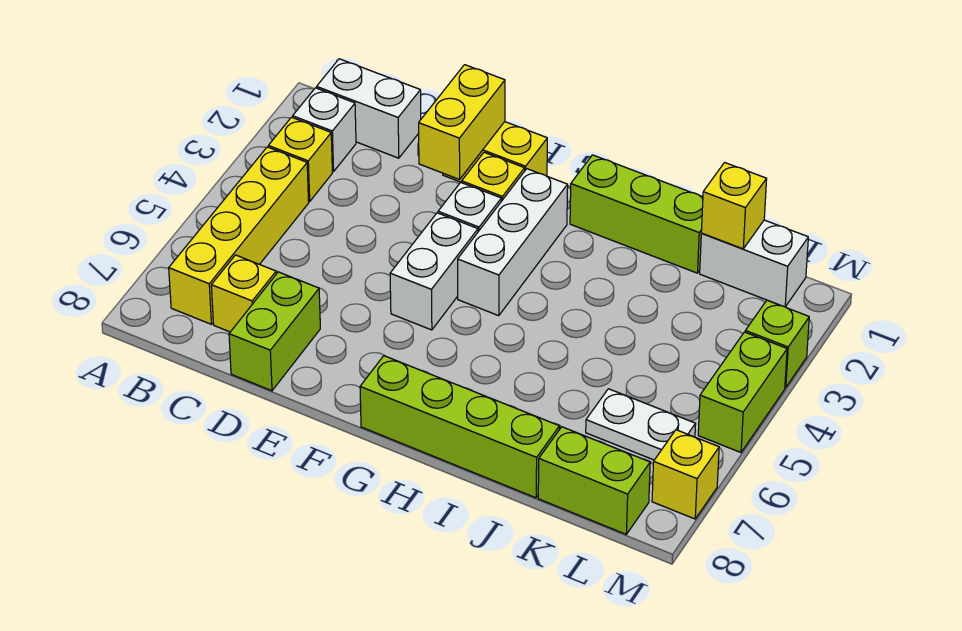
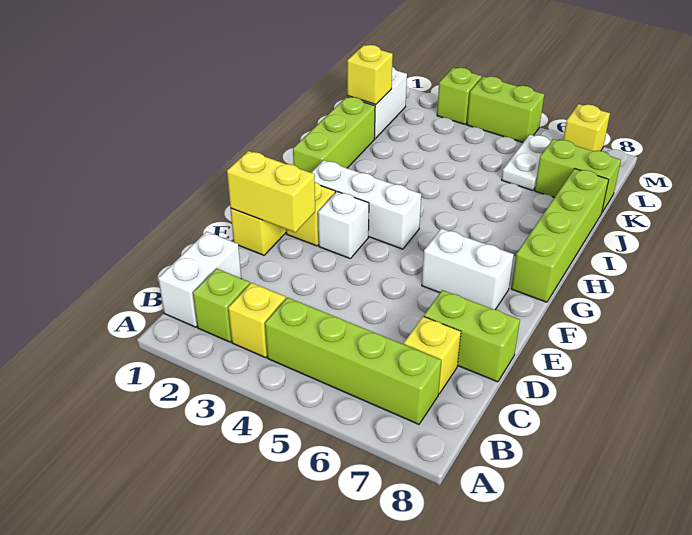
white 1x1 brick [293,88,356,172] -> lime 1x1 brick [193,269,250,342]
yellow 1x4 brick [169,147,309,324] -> lime 1x4 brick [265,297,441,424]
white 1x2 brick [390,213,478,330] -> white 1x2 brick moved to [422,228,514,310]
lime 1x2 brick [538,427,650,534] -> lime 1x2 brick turned to [535,139,621,212]

